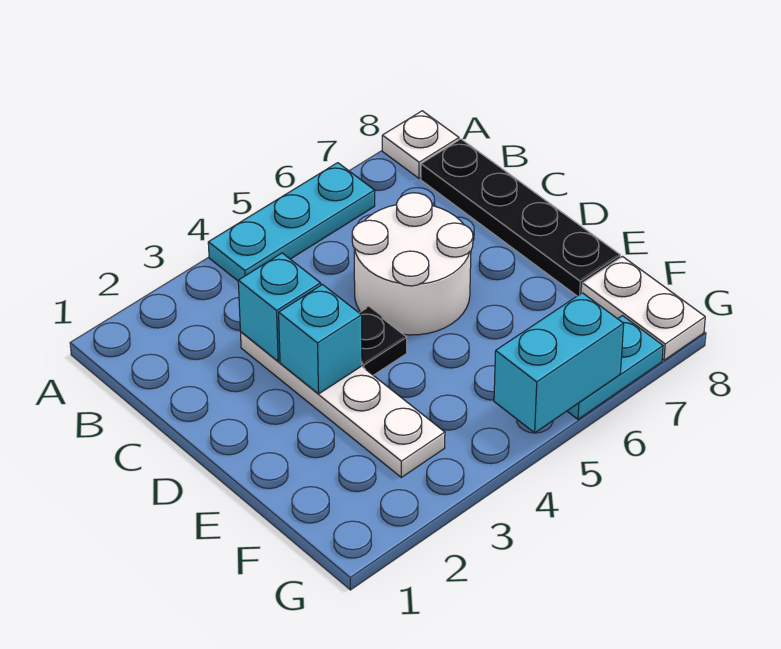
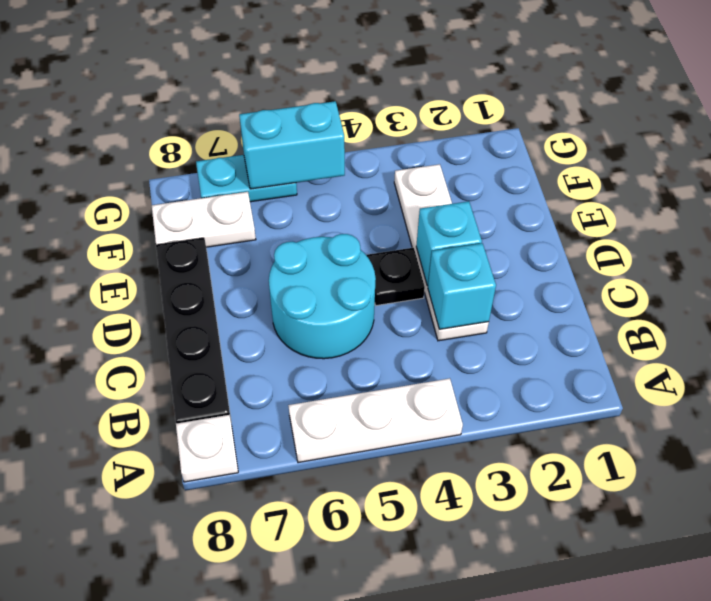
cyan 1x3 plate [208,163,375,281] -> white 1x3 plate [288,378,463,463]
white 2x2 round brick [352,193,473,335] -> cyan 2x2 round brick [269,234,376,359]
white 1x2 plate [582,257,705,360] -> white 1x2 plate turned to [152,192,256,247]

